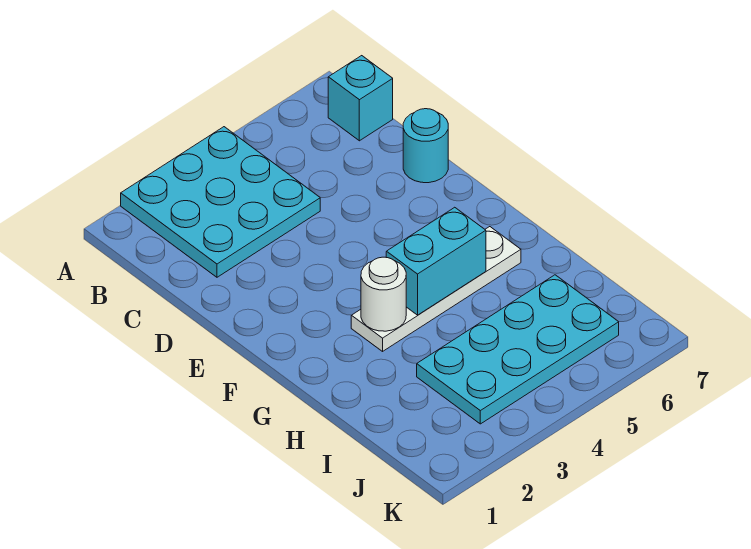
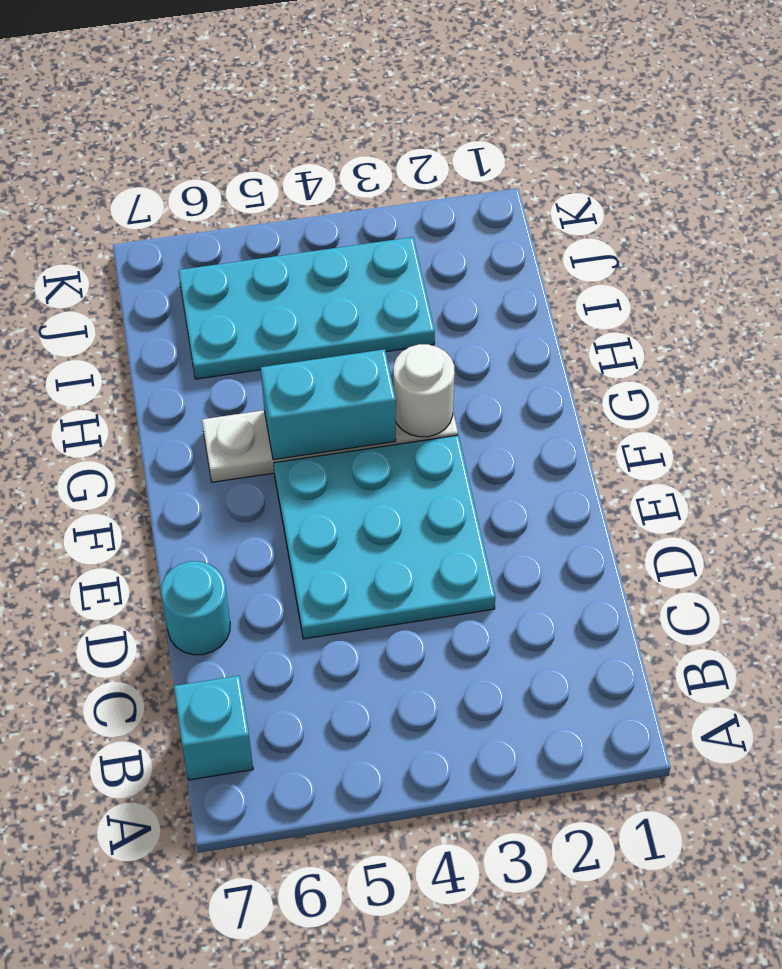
cyan 3x3 plate [121,127,320,277] -> cyan 3x3 plate moved to [274,435,496,639]

